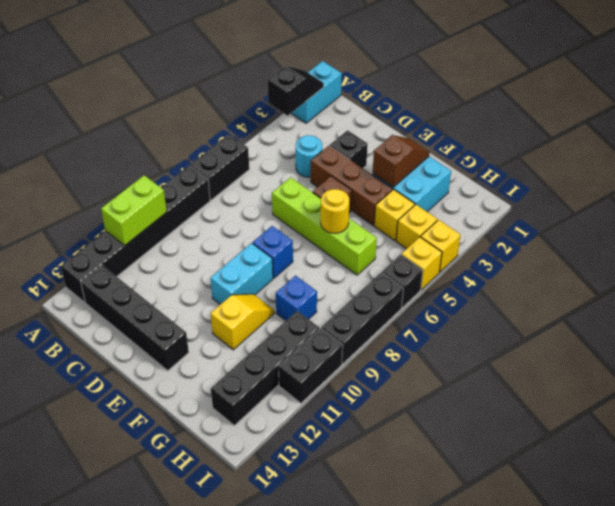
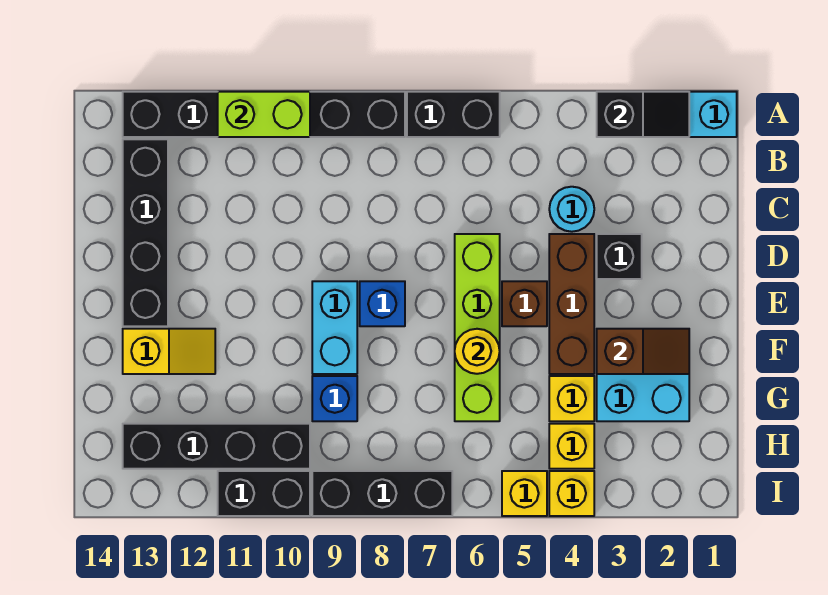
cyan 1x2 brick [211,243,273,305] -> cyan 1x2 brick turned to [312,281,357,374]
yellow 1x2 slope [211,294,274,350] -> yellow 1x2 slope moved to [123,329,215,374]
black 1x1 brick [382,255,423,308] -> none

